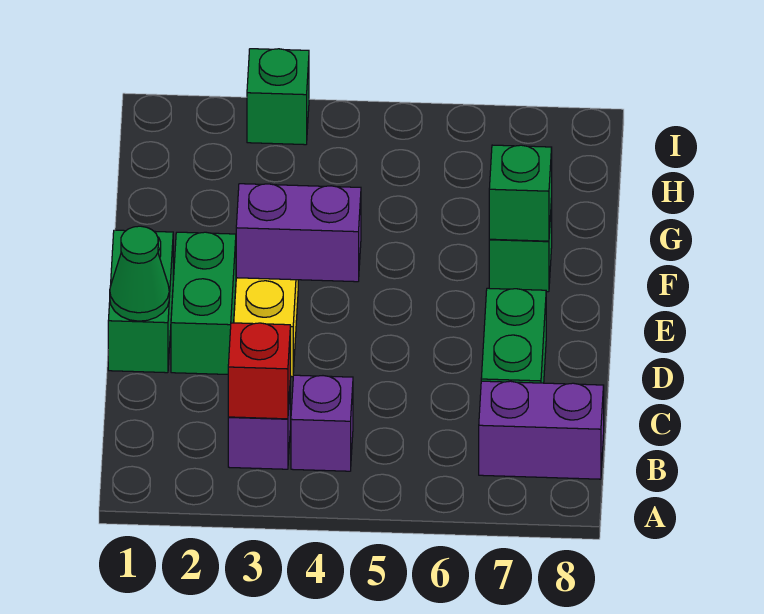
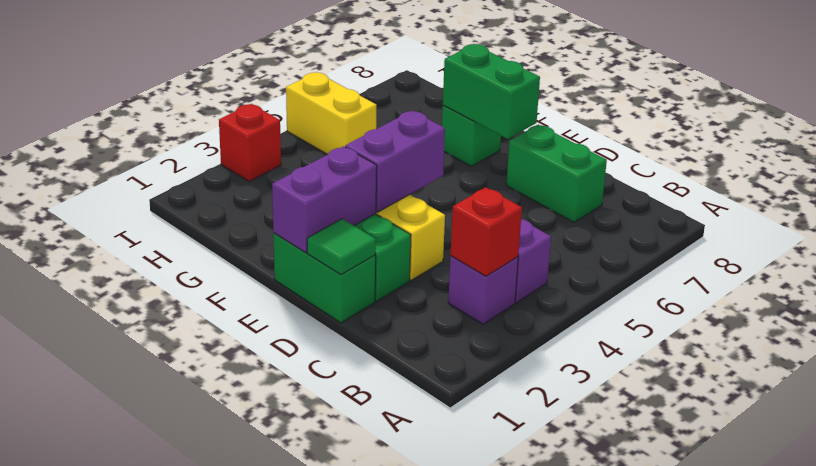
purple 1x2 brick [479,381,604,479] -> purple 1x2 brick moved to [272,146,377,253]
green 1x1 cone [110,226,169,321] -> green 1x1 tile [307,219,376,275]
green 1x1 brick [489,145,552,241] -> green 1x2 brick [443,44,540,139]
none -> yellow 1x2 brick [286,72,376,155]
green 1x1 brick [247,49,309,145] -> red 1x1 brick [219,104,281,181]

